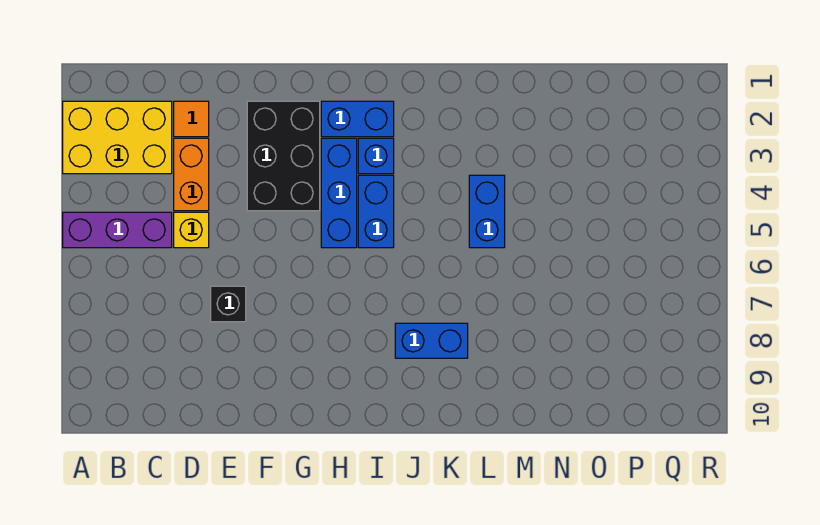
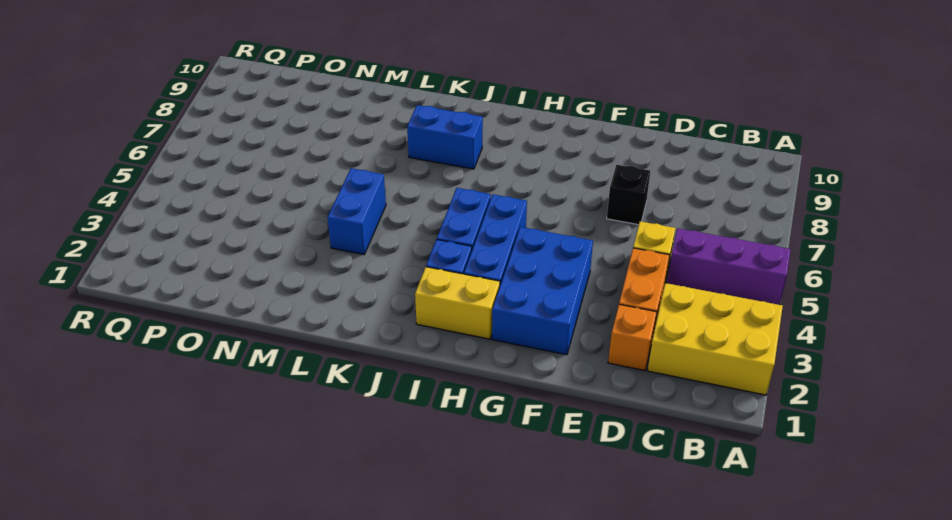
orange 1x1 tile [174,101,209,137] -> orange 1x1 brick [608,304,657,371]
black 2x3 brick [247,101,320,211] -> blue 2x3 brick [492,227,593,355]
blue 1x2 brick [321,101,394,137] -> yellow 1x2 brick [415,267,500,339]

